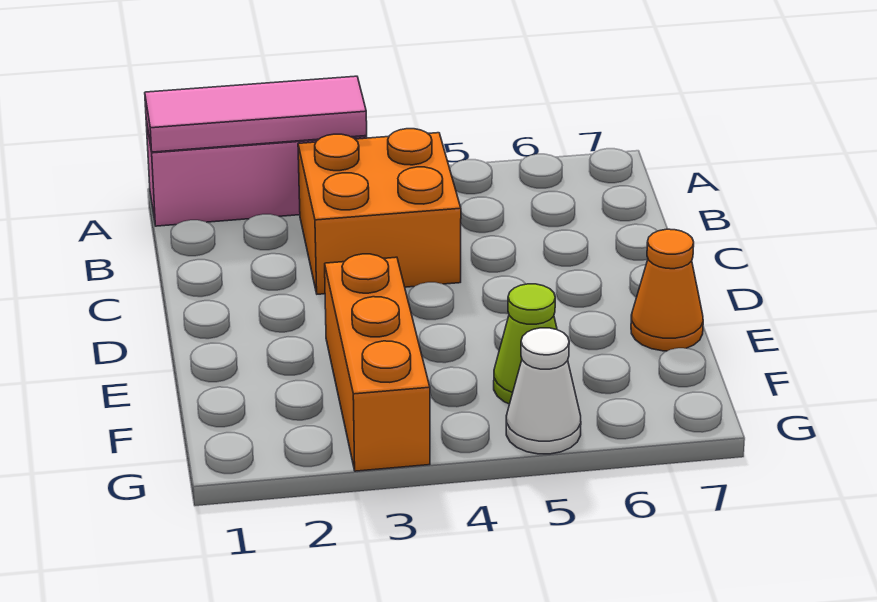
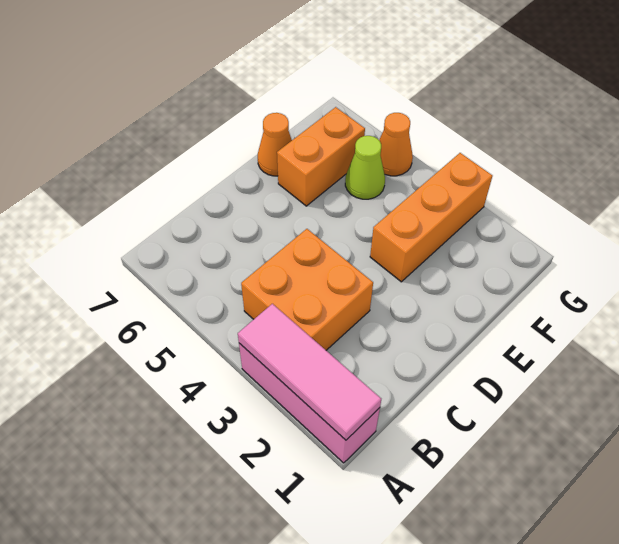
none -> orange 1x2 brick [277,107,365,206]
white 1x1 cone [506,328,581,454] -> orange 1x1 cone [379,113,413,176]

